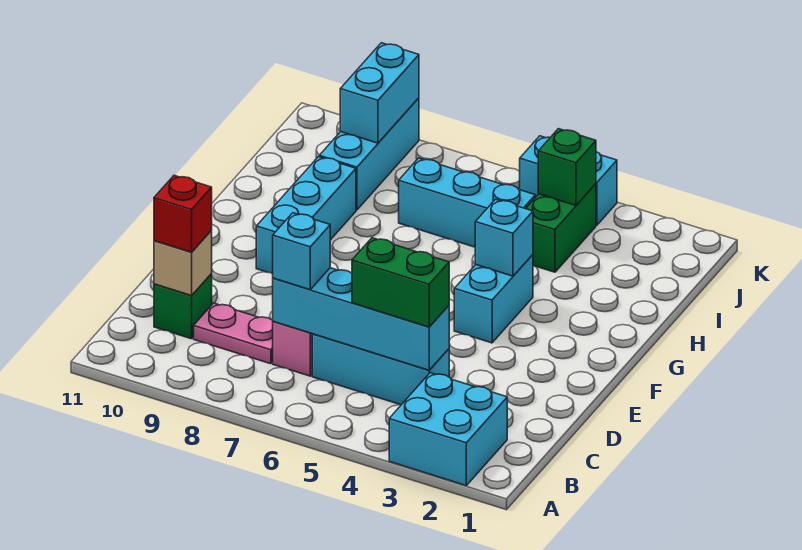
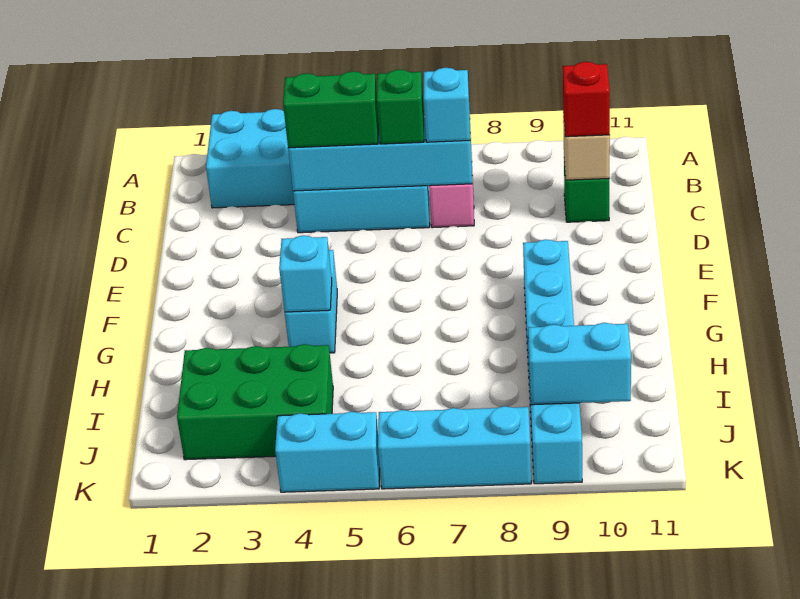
pink 1x2 plate [194,303,273,364] -> none
green 1x2 brick [526,184,596,272] -> green 2x3 brick [177,344,333,460]
cyan 1x3 brick [399,158,535,247] -> cyan 1x3 brick moved to [378,406,531,489]
green 1x1 brick [538,129,596,205] -> green 1x1 brick moved to [377,69,424,144]
cyan 1x2 brick [340,43,419,143] -> cyan 1x2 brick turned to [528,323,631,405]

